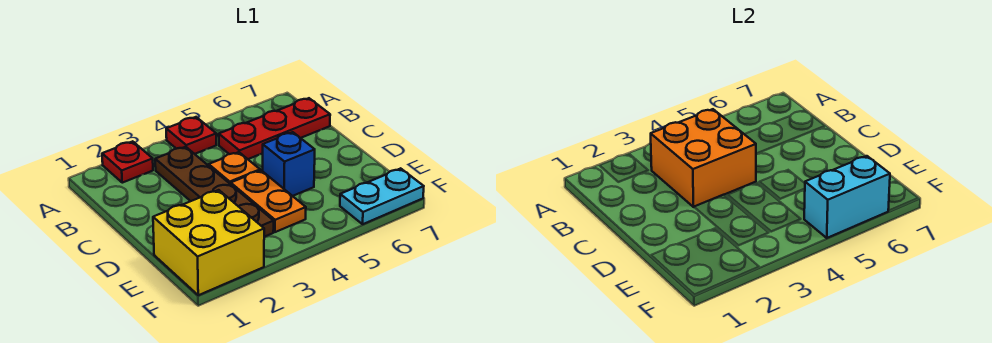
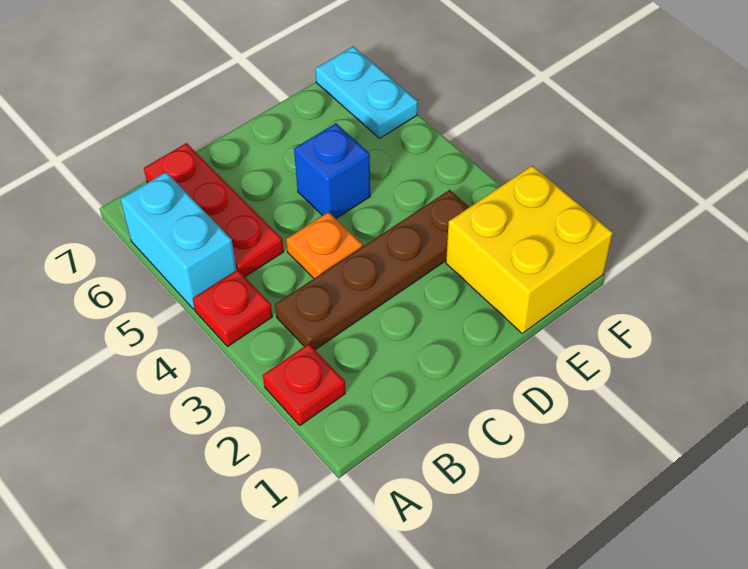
orange 2x2 brick [651,109,756,207] -> none
orange 1x2 plate [231,170,306,232] -> none
cyan 1x2 brick [804,156,890,238] -> cyan 1x2 brick moved to [120,172,236,309]

